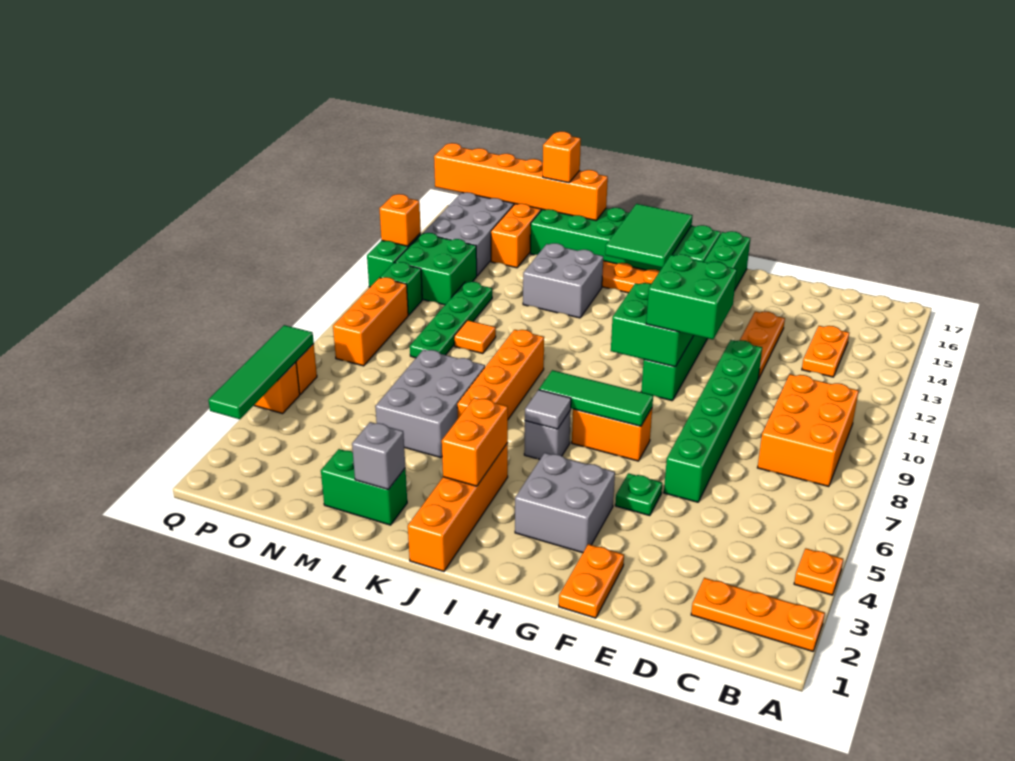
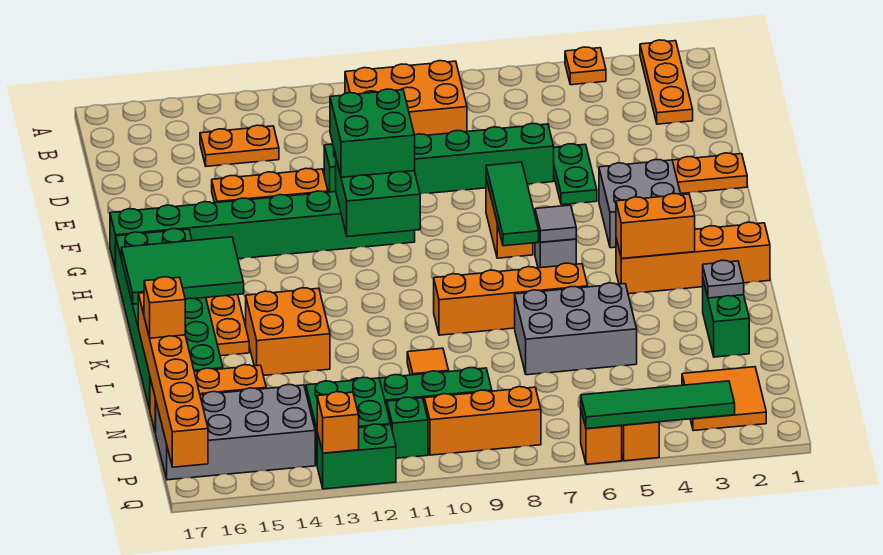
green 1x1 plate [615,473,662,516] -> green 1x2 plate [554,144,597,205]
grey 2x2 brick [523,243,603,318] -> orange 2x2 brick [246,288,330,376]
grey 1x1 brick [352,422,405,489] -> grey 1x1 plate [703,260,744,298]
none -> orange 2x2 tile [682,367,766,431]

